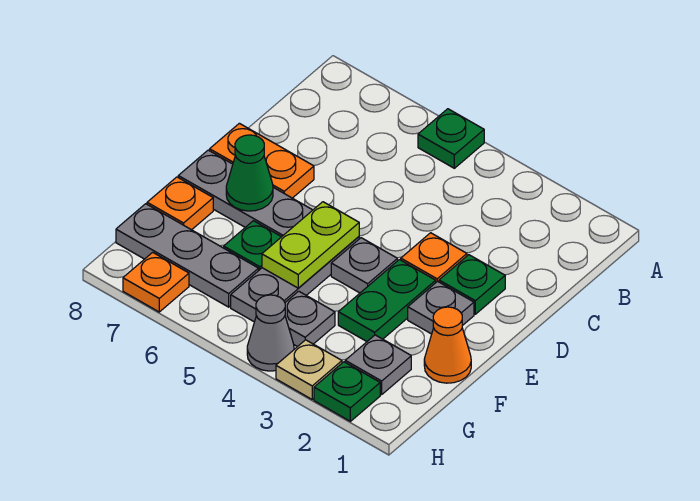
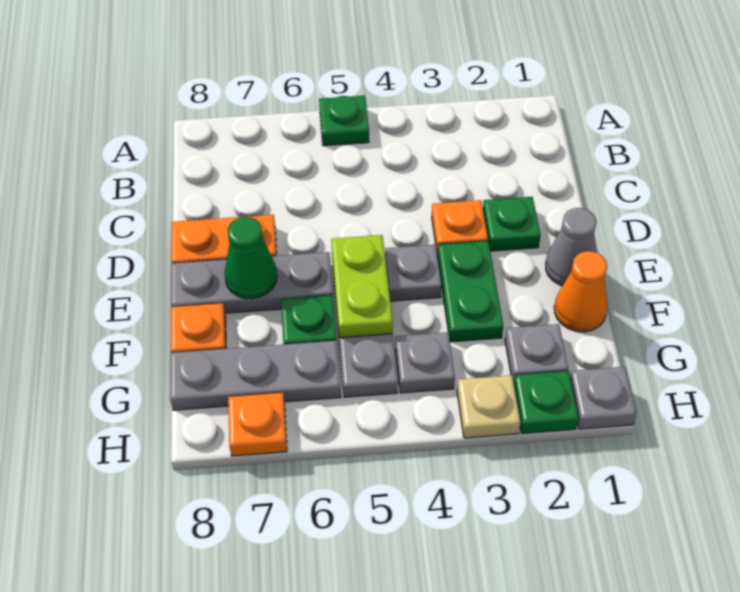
grey 1x1 plate [408,281,474,334] -> grey 1x1 plate moved to [570,367,637,429]
grey 1x1 cone [247,295,294,371] -> grey 1x1 cone moved to [546,208,597,286]

